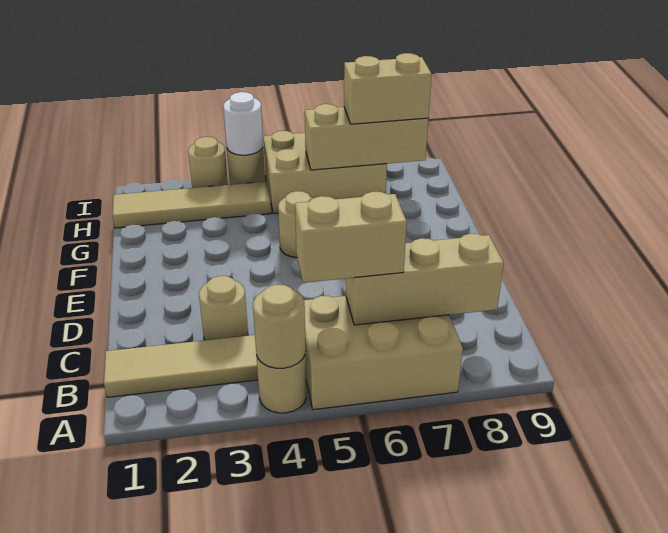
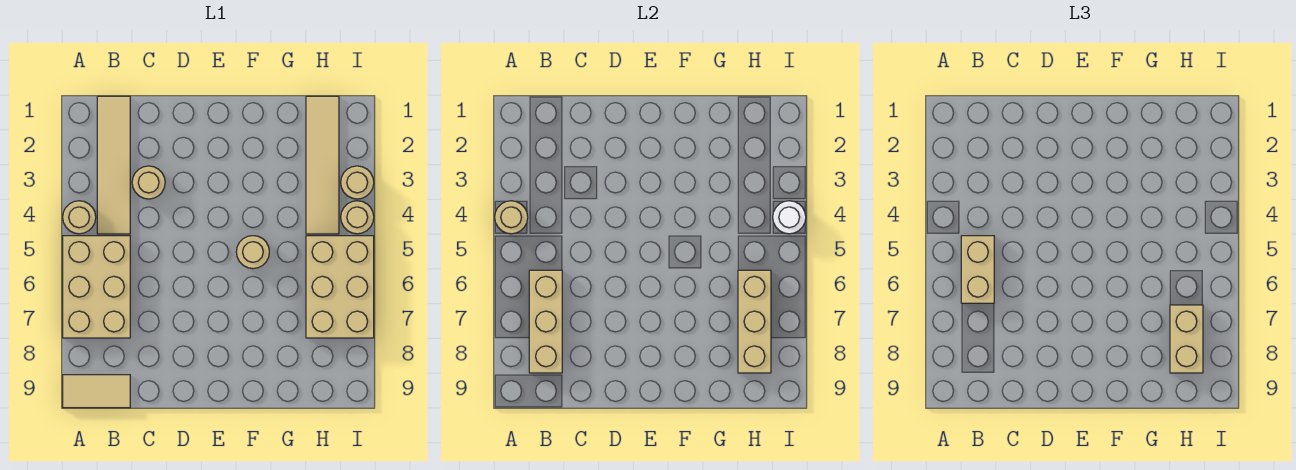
none -> tan 1x2 tile [63,375,130,408]

